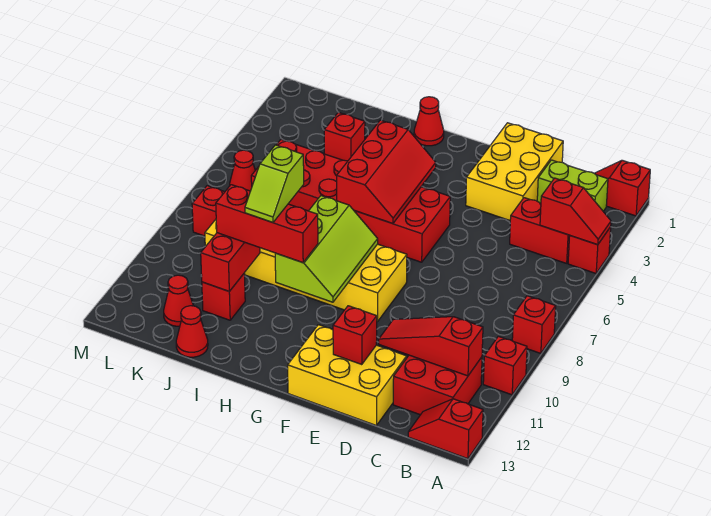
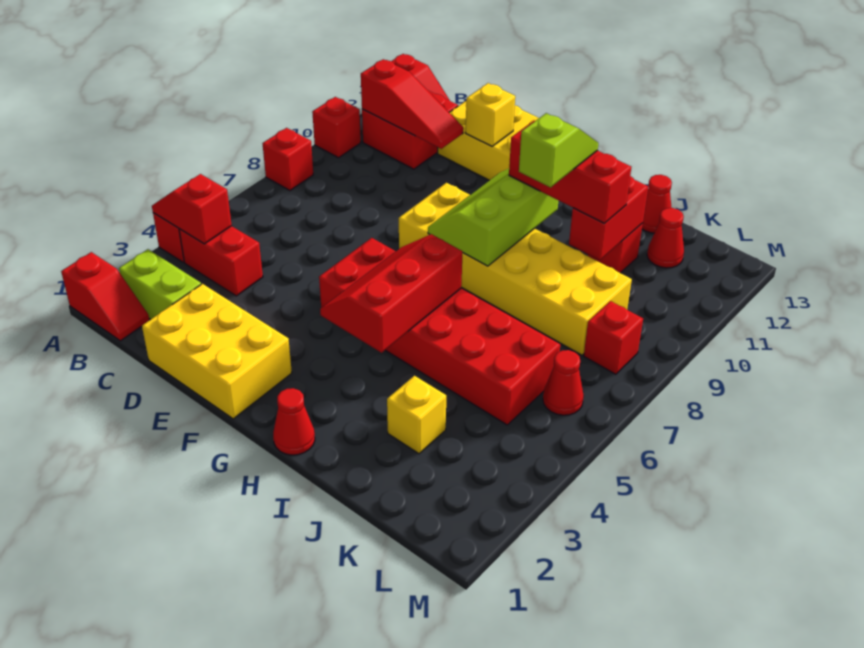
yellow 2x3 brick [466,123,563,220] -> yellow 2x3 brick turned to [142,284,292,419]
red 1x1 brick [333,306,377,365] -> yellow 1x1 brick [465,83,515,146]
red 1x1 brick [324,112,365,161] -> yellow 1x1 brick [387,376,446,454]

